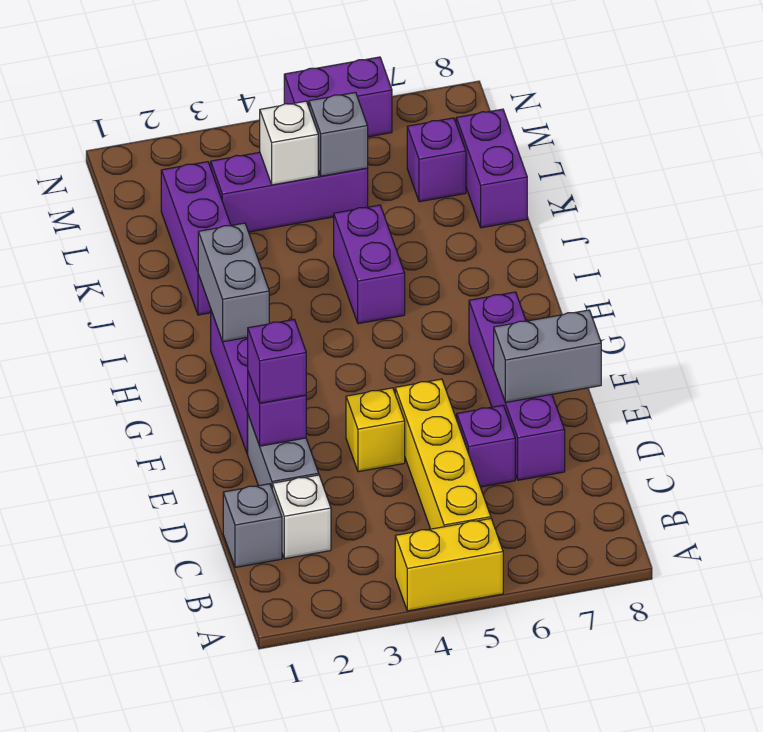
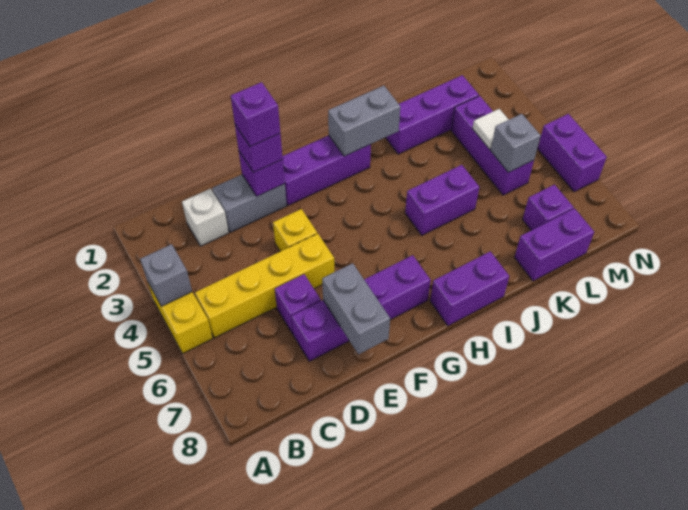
grey 1x1 brick [223,484,282,568] -> grey 1x1 brick moved to [140,244,192,306]
none -> purple 1x1 brick [231,82,280,147]
none -> purple 1x2 brick [430,251,509,326]
white 1x1 brick [260,101,318,185] -> white 1x1 tile [472,109,509,149]

